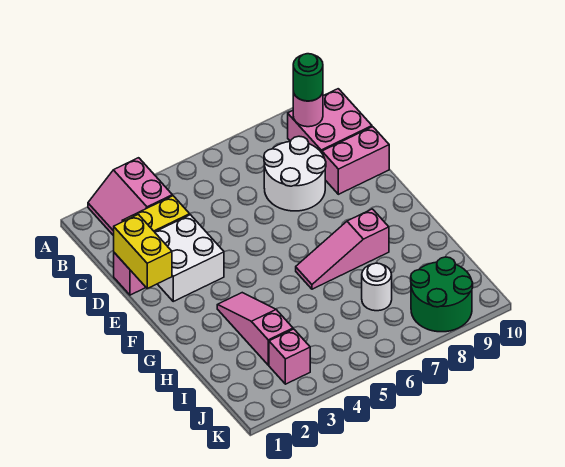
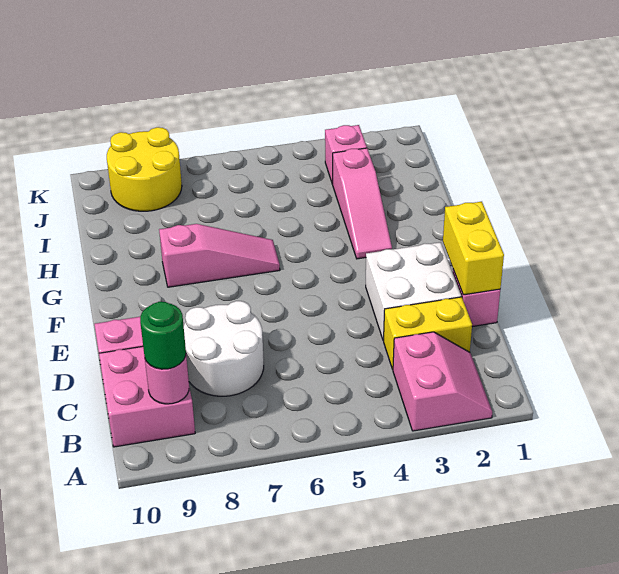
white 1x1 round brick [362,263,392,311] -> none
green 2x2 round brick [411,257,473,332] -> yellow 2x2 round brick [107,127,182,211]

